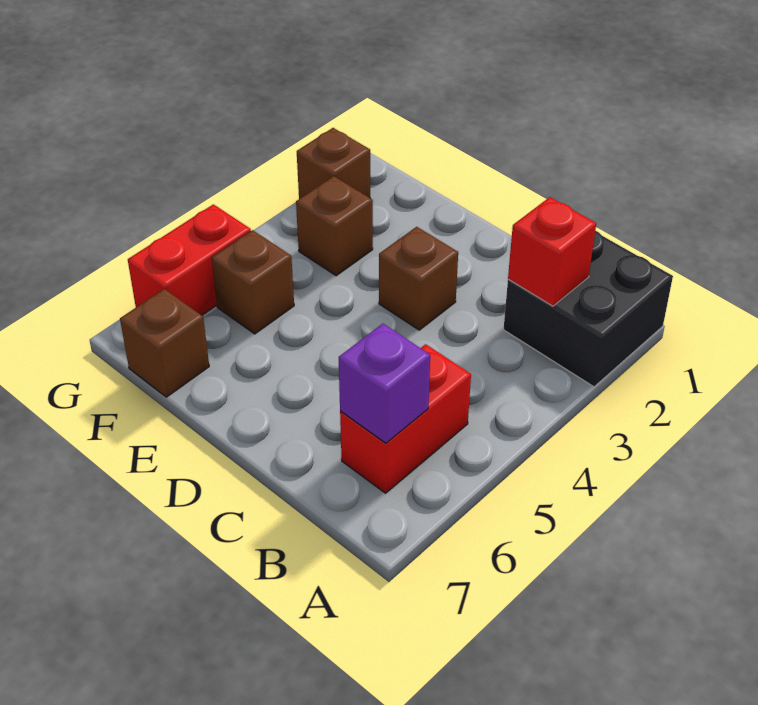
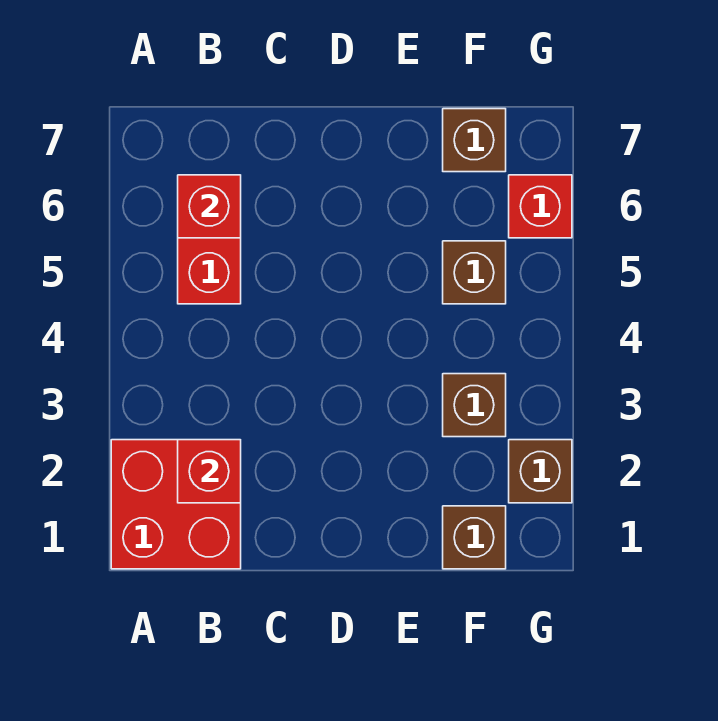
black 2x2 brick [503,231,673,387] -> red 2x2 brick [111,440,241,569]
purple 1x1 brick [339,324,430,443] -> red 1x1 brick [178,175,241,238]
brown 1x1 brick [379,227,458,330] -> brown 1x1 brick moved to [443,506,506,569]
red 1x2 brick [128,204,251,315] -> red 1x1 brick [509,175,572,238]

